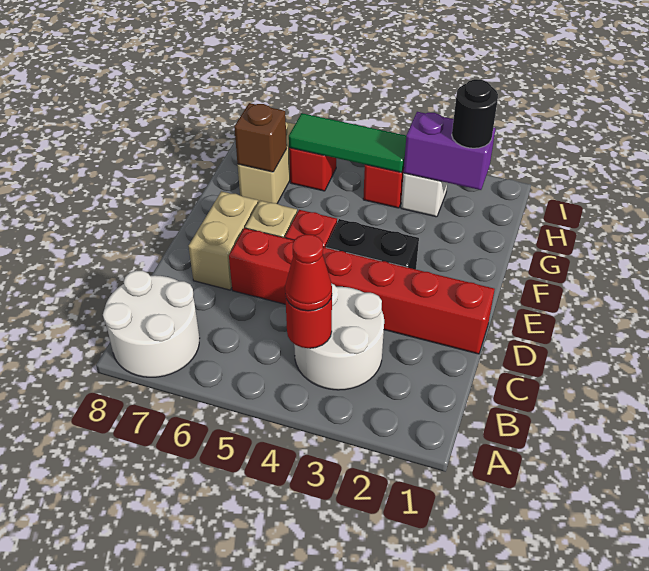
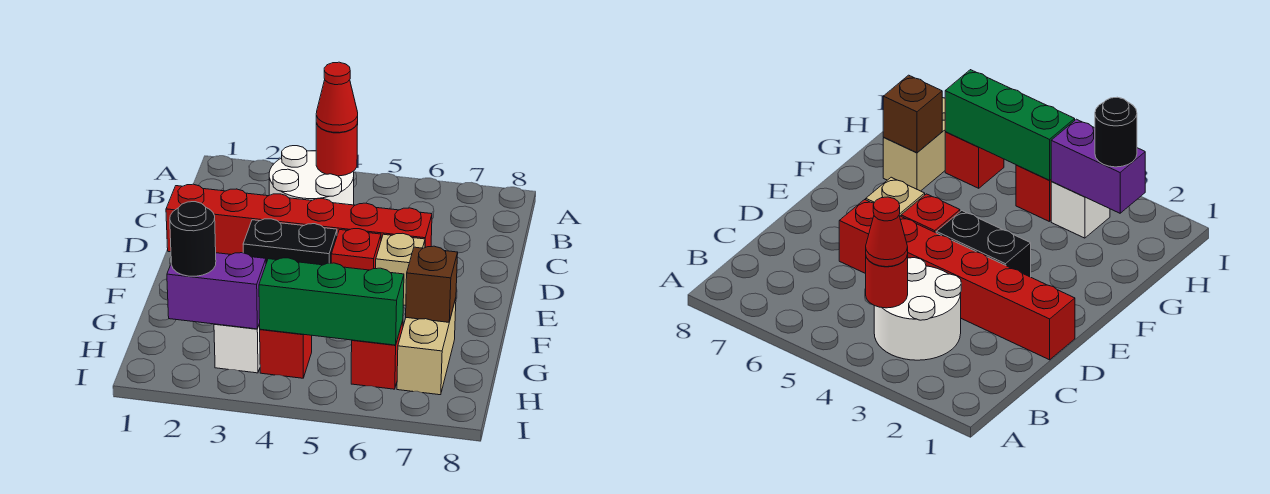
white 2x2 round brick [103,270,200,377] -> none
tan 1x2 brick [189,191,258,290] -> none
green 1x3 tile [289,113,406,172] -> green 1x3 brick [259,258,404,345]

